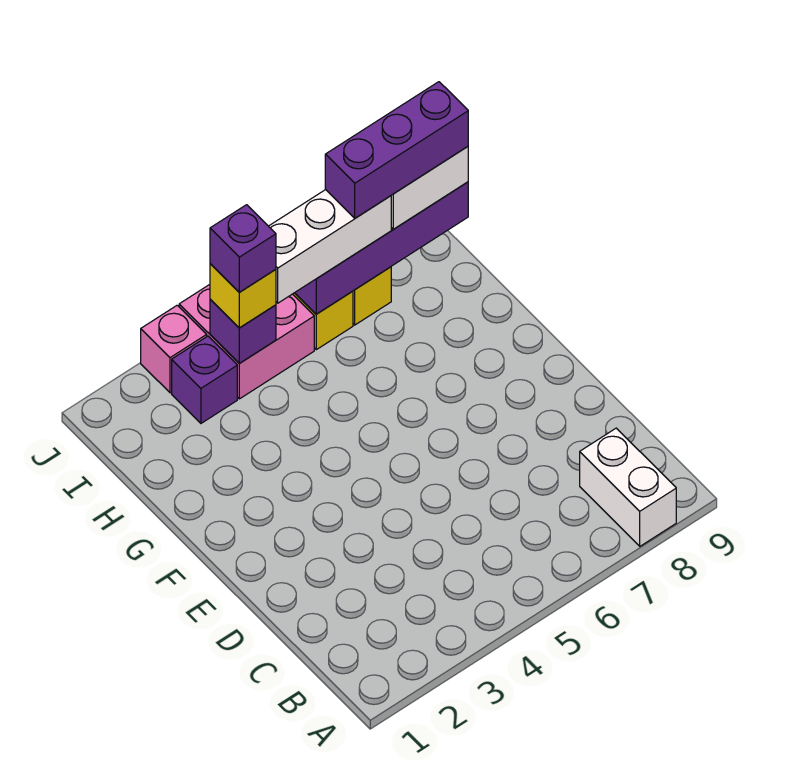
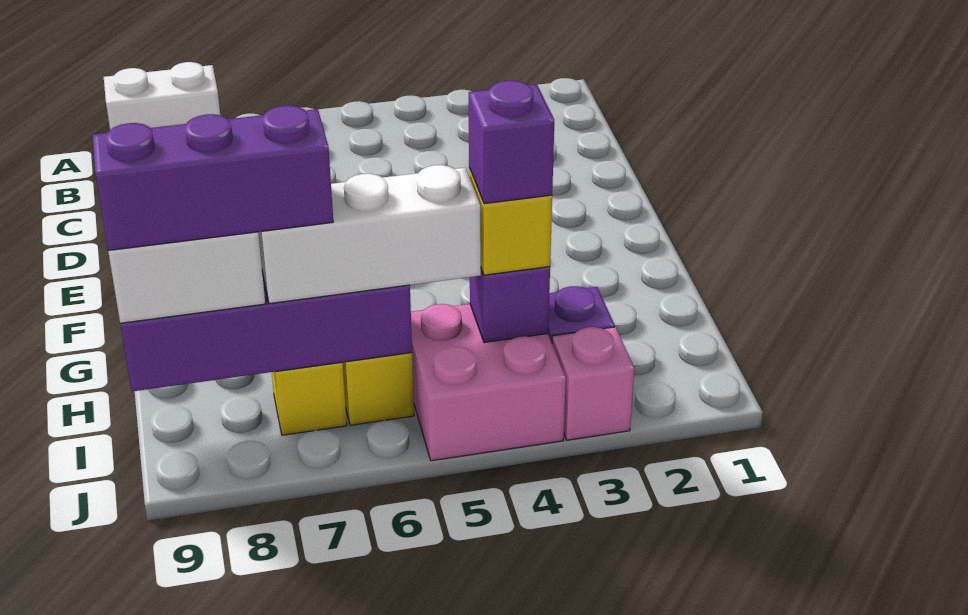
white 1x2 brick [580,428,676,546] -> white 1x2 brick turned to [104,62,220,130]

